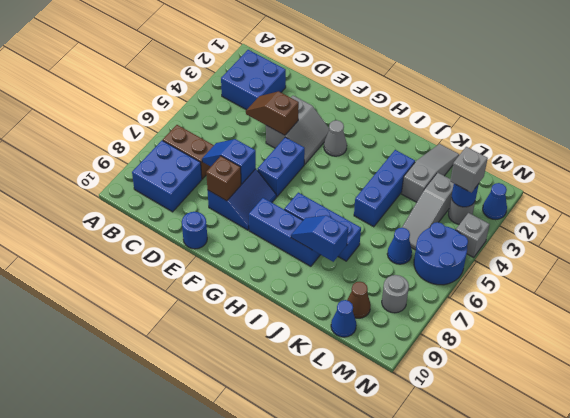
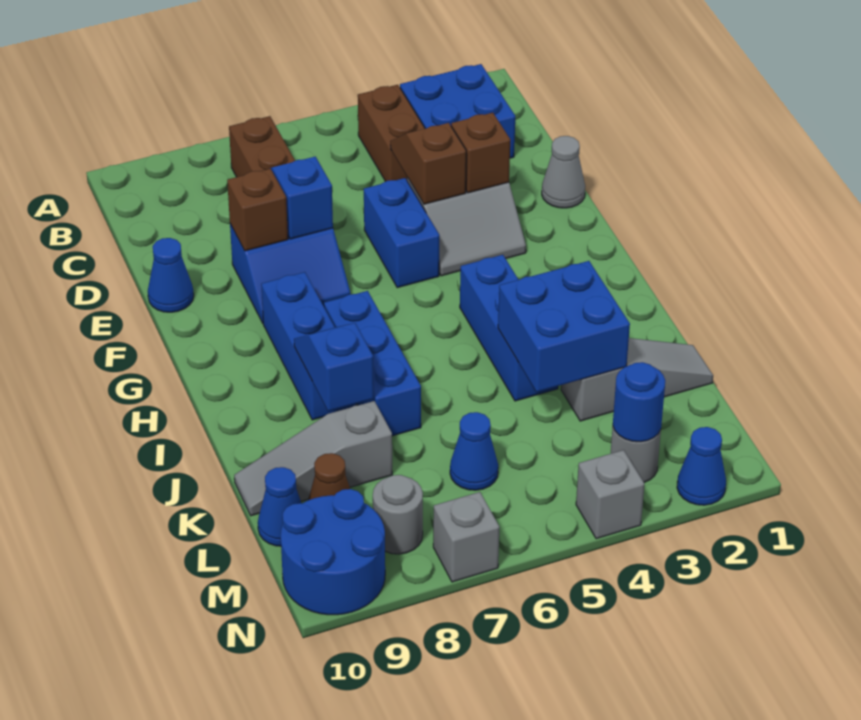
none -> brown 1x2 brick [358,85,425,181]
blue 2x2 brick [132,140,202,212] -> blue 2x2 brick moved to [498,261,630,392]
none -> brown 1x1 brick [451,113,510,193]
blue 1x1 round brick [182,212,207,249] -> blue 1x1 cone [148,238,194,312]
blue 1x2 brick [258,137,305,197] -> blue 1x2 brick turned to [364,178,439,288]
grey 1x1 cone [324,120,347,156] -> grey 1x1 cone moved to [542,136,585,208]
blue 1x3 brick [354,150,415,227] -> blue 1x3 brick turned to [460,255,558,401]
grey 1x3 slope [402,173,454,250] -> grey 1x3 slope moved to [234,401,392,516]
grey 1x1 brick [450,147,488,193] -> grey 1x1 brick moved to [433,492,499,582]
blue 2x2 round brick [414,222,468,285] -> blue 2x2 round brick moved to [281,489,385,615]

